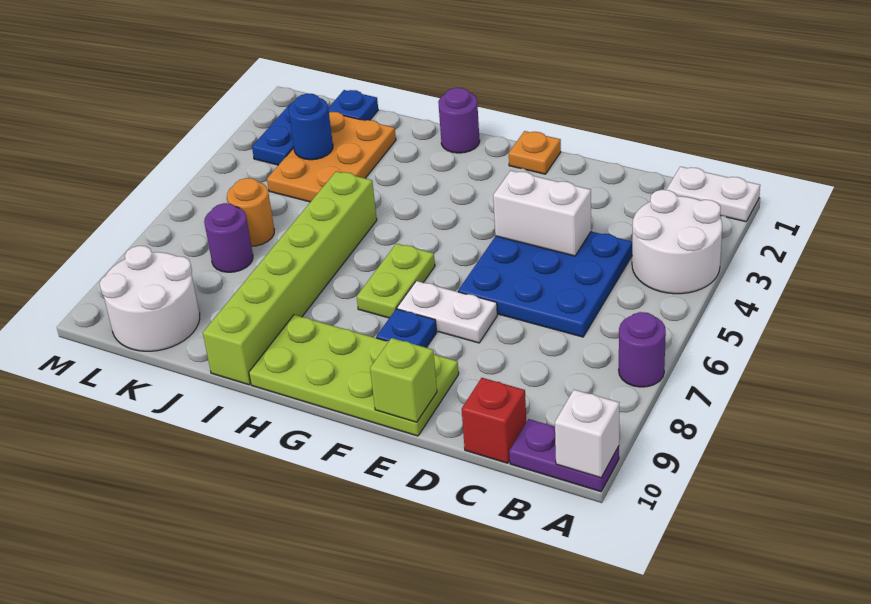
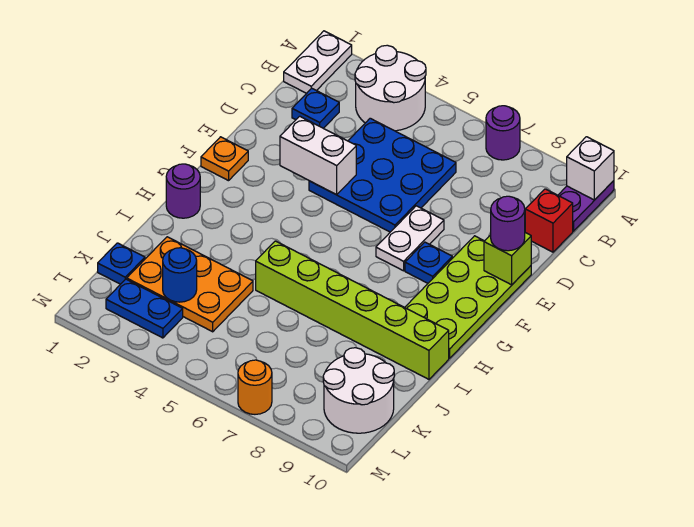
none -> blue 1x1 plate [292,88,339,128]
white 1x2 brick [493,171,591,256] -> white 1x2 brick turned to [280,116,356,195]
lime 1x2 plate [357,244,435,318] -> none
orange 1x1 round brick [227,178,274,246] -> orange 1x1 round brick moved to [238,360,272,414]
purple 1x1 round brick [204,203,253,272] -> purple 1x1 round brick moved to [491,196,525,251]

